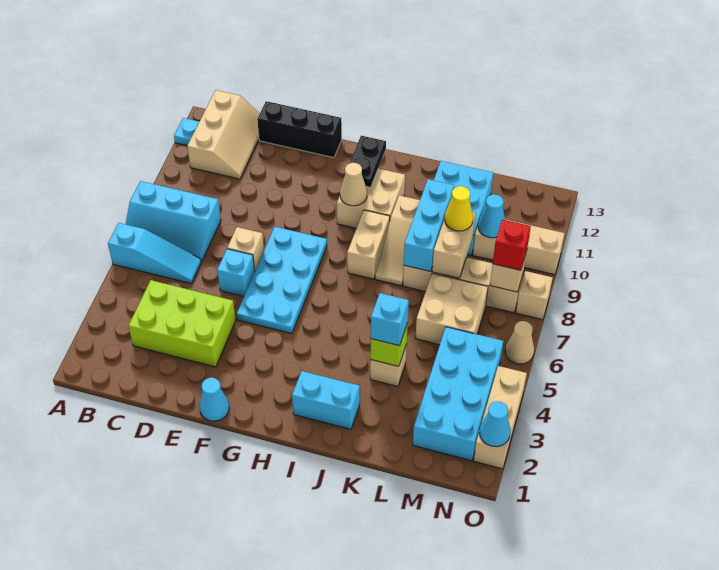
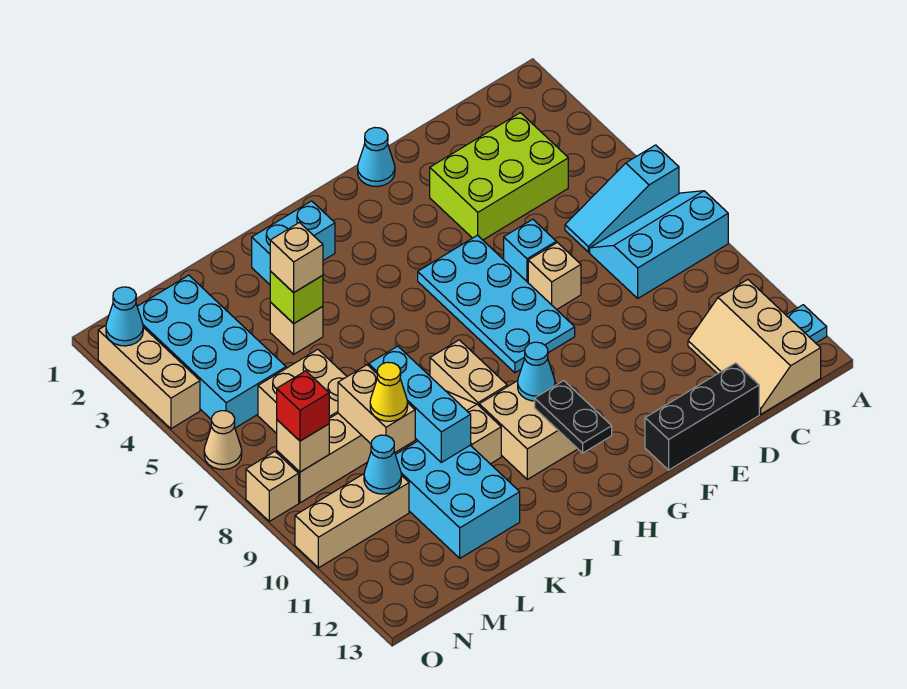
tan 1x1 cone [340,163,367,206] -> cyan 1x1 cone [518,342,555,401]
cyan 1x1 brick [371,293,409,346] -> tan 1x1 brick [270,223,323,293]

